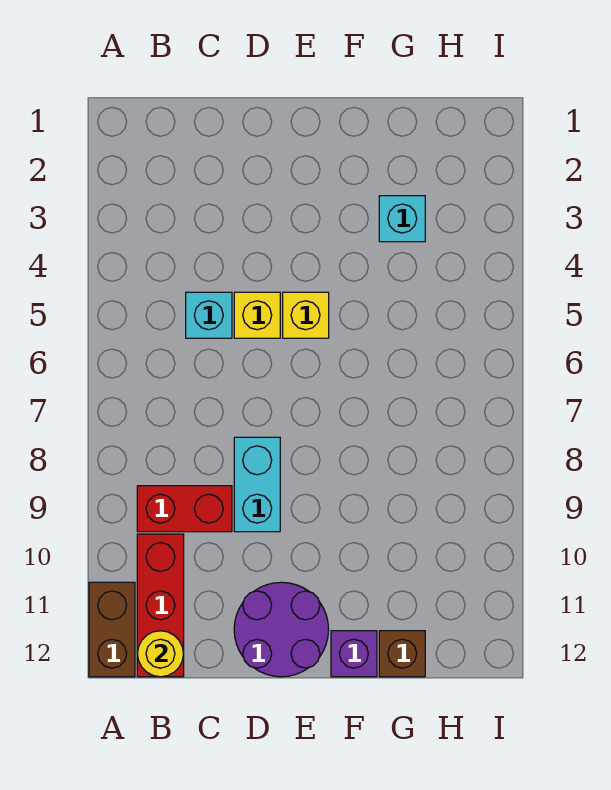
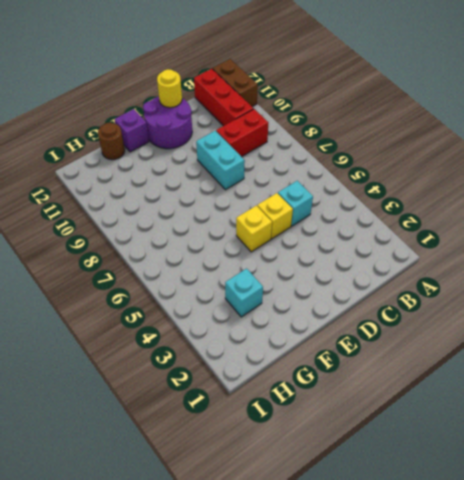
yellow 1x1 round brick [137,631,183,677] -> yellow 1x1 round brick moved to [157,69,182,108]
brown 1x1 brick [379,631,425,677] -> brown 1x1 round brick [98,123,125,160]

